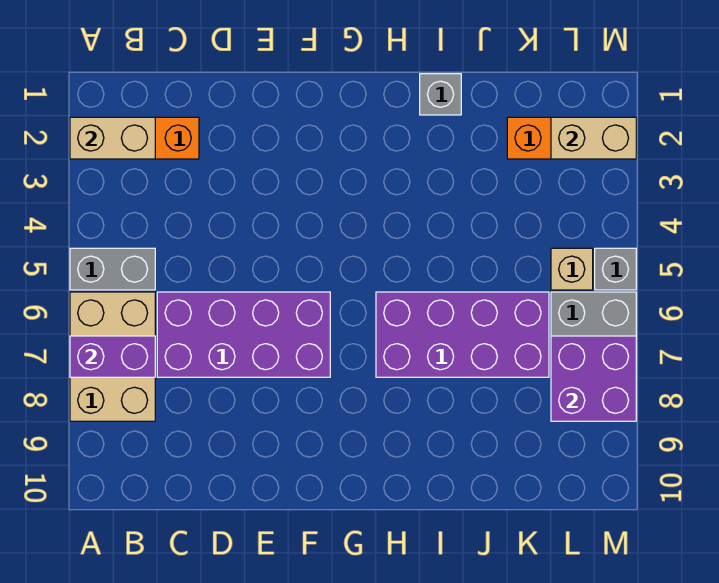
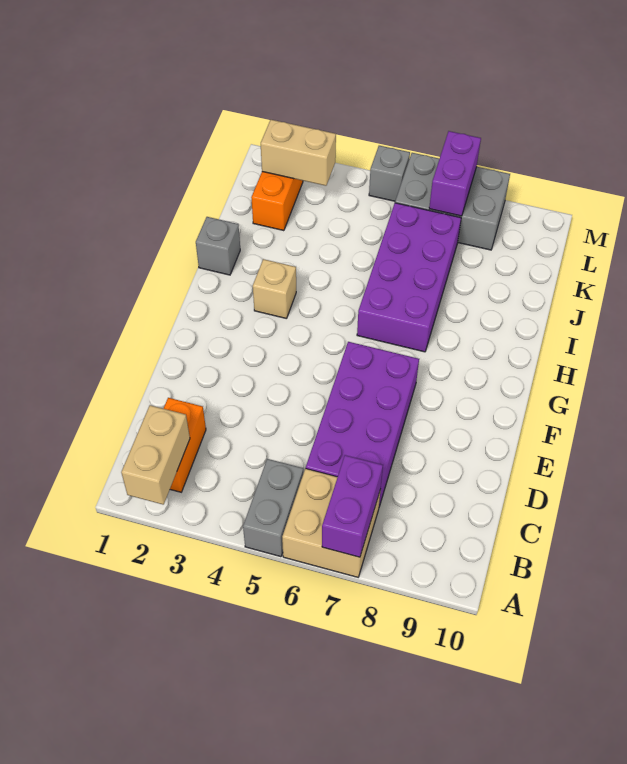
tan 2x3 brick [70,292,155,421] -> tan 2x2 brick [282,469,381,577]
tan 1x2 brick [551,117,636,159] -> tan 1x2 brick turned to [261,120,336,186]
tan 1x1 brick [551,248,593,290] -> tan 1x1 brick moved to [253,259,296,319]
purple 2x2 brick [551,336,636,421] -> purple 1x2 brick [429,131,481,216]

